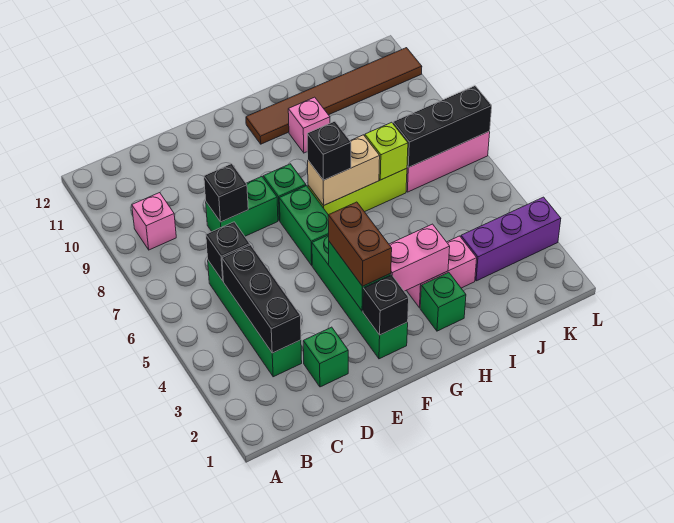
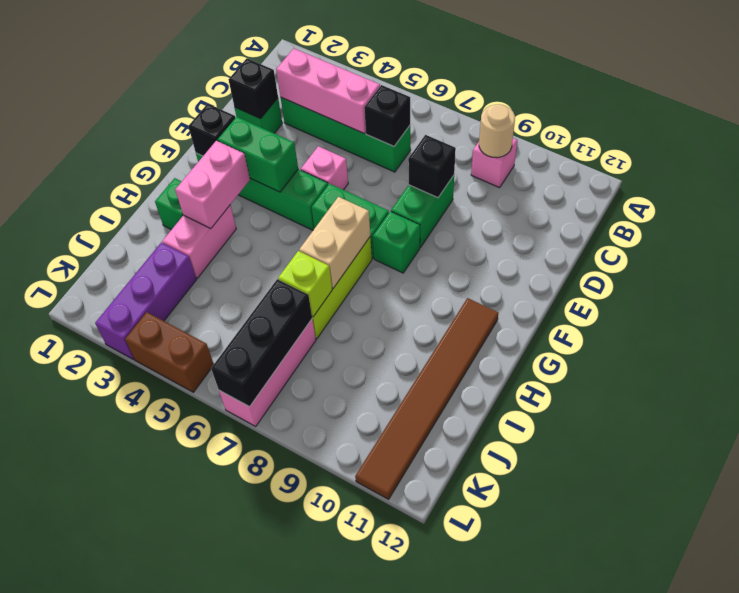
none -> tan 1x1 round brick [479,104,515,158]
black 1x3 brick [222,245,301,353] -> pink 1x3 brick [276,48,380,133]
brown 1x2 brick [328,202,392,286] -> brown 1x2 brick moved to [125,312,214,392]
black 1x1 brick [307,121,351,180] -> black 1x1 brick moved to [229,58,278,119]
pink 1x1 brick [288,97,330,153] -> pink 1x1 brick moved to [301,146,348,190]

